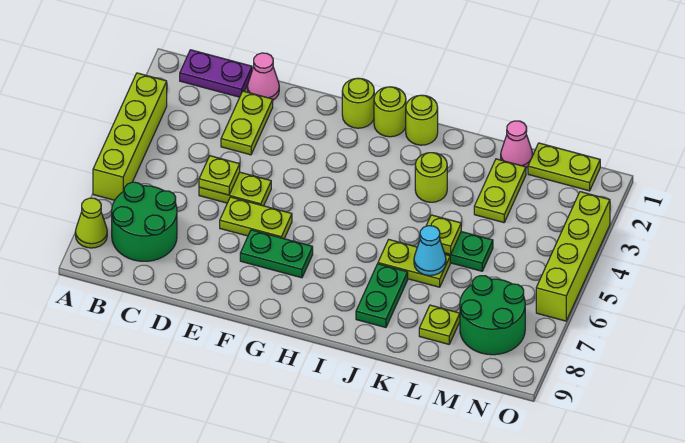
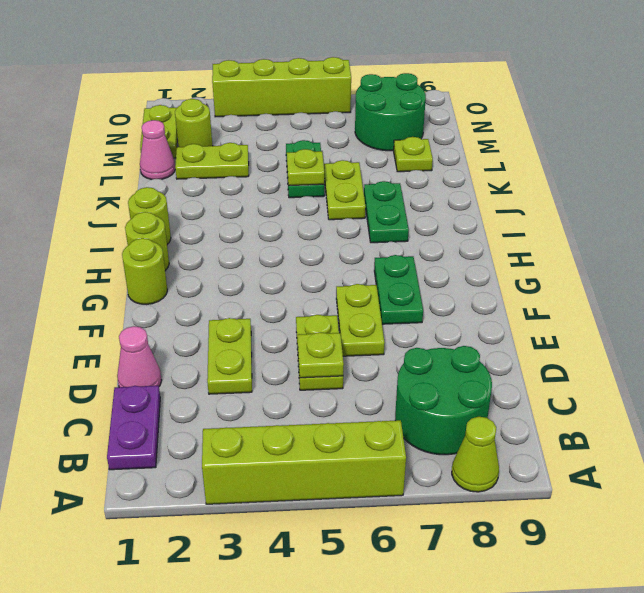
lime 1x2 plate [221,91,273,155] -> lime 1x2 plate turned to [207,318,252,394]
lime 1x1 round brick [415,153,447,202] -> lime 1x1 round brick moved to [175,99,212,147]
green 1x2 plate [356,264,408,327] -> green 1x2 plate turned to [364,181,409,243]
cyan 1x1 cone [414,226,446,275] -> none

